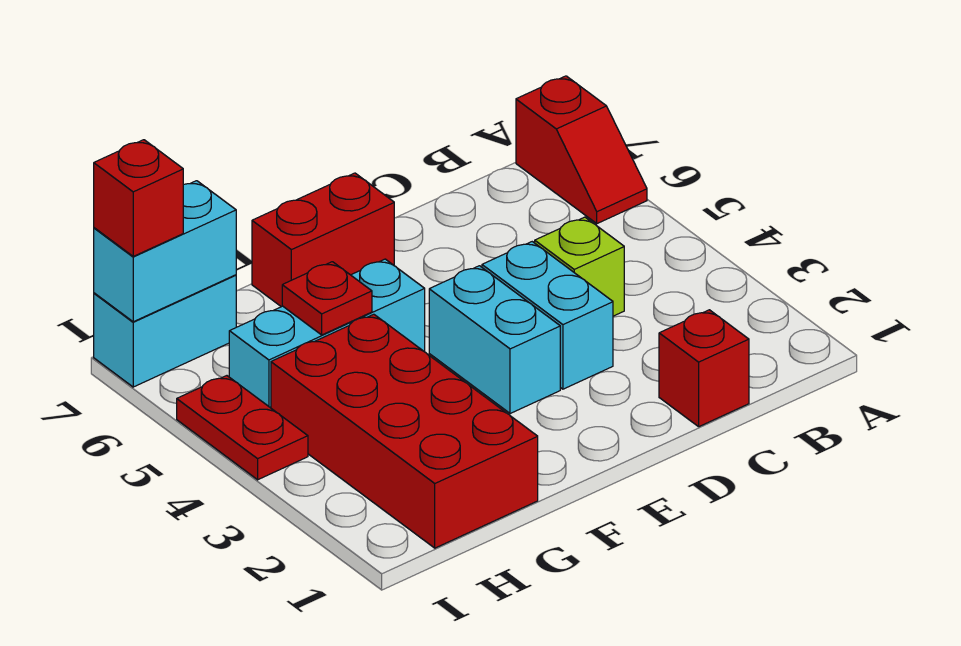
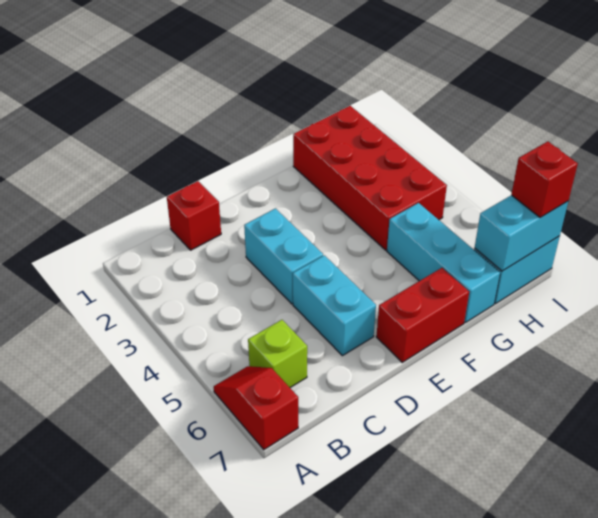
lime 1x1 brick [535,217,624,316] -> lime 1x1 brick moved to [248,320,307,388]
cyan 1x2 brick [429,266,560,414] -> cyan 1x2 brick moved to [293,255,376,356]
cyan 1x3 brick [229,259,425,408] -> cyan 1x3 brick turned to [387,203,500,323]
red 1x1 plate [282,262,372,335] -> none
red 1x2 plate [177,376,308,480] -> none

